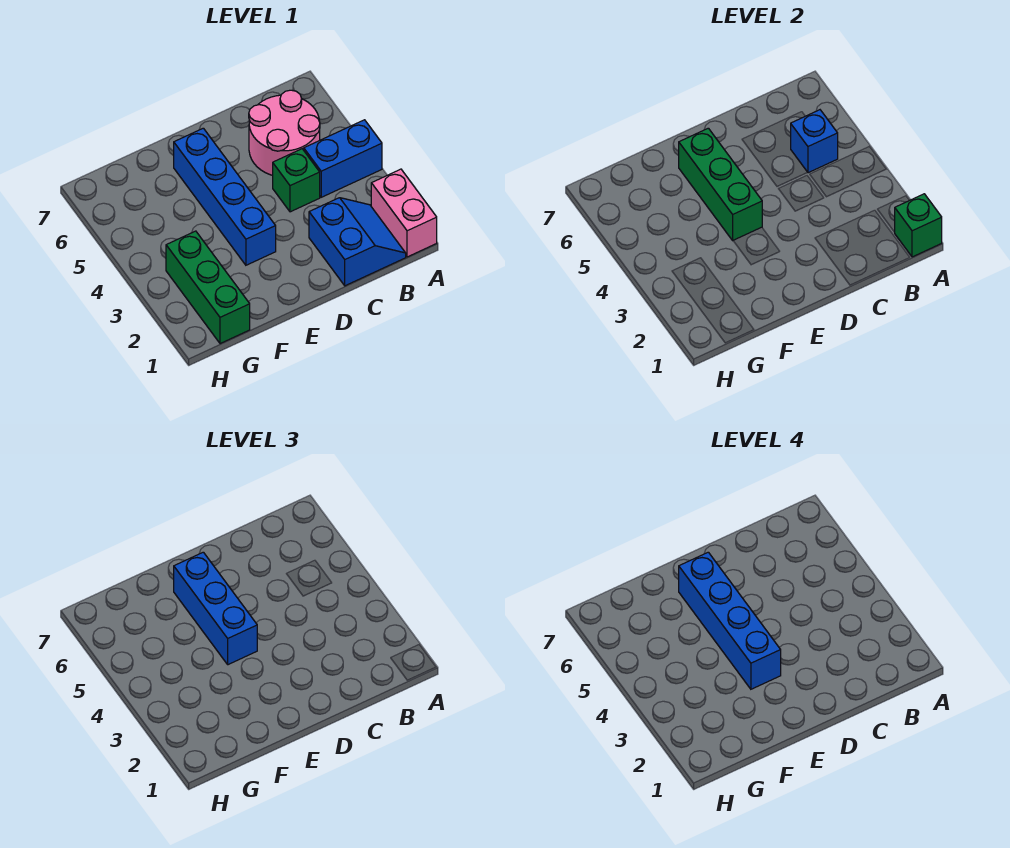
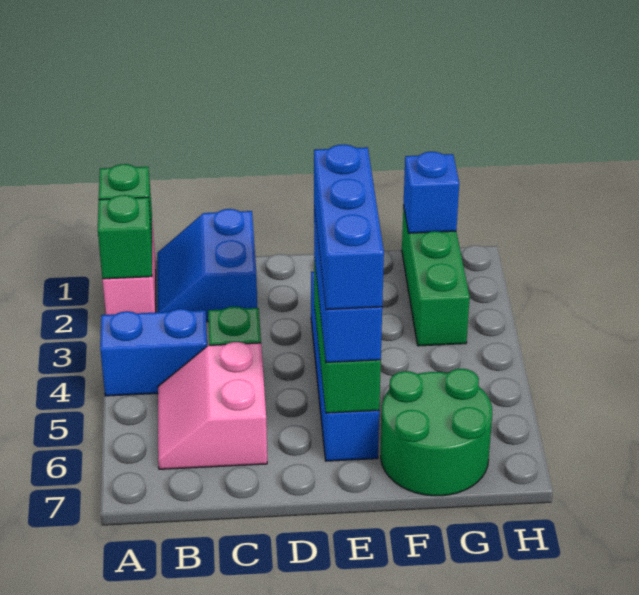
none -> green 1x1 brick [98,195,152,279]
pink 2x2 round brick [249,90,320,175] -> pink 2x2 slope [158,342,267,469]
blue 1x1 brick [791,110,838,173] -> blue 1x1 brick moved to [404,152,459,233]
blue 1x4 brick [679,552,781,689] -> blue 1x3 brick [314,144,384,310]
none -> green 2x2 round brick [381,369,492,496]

